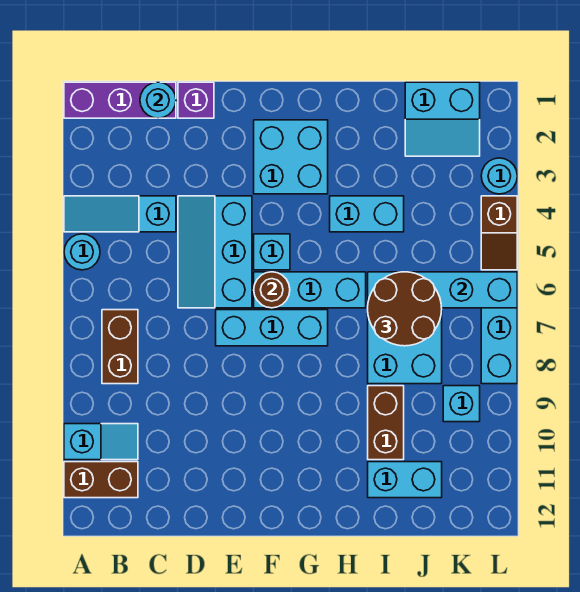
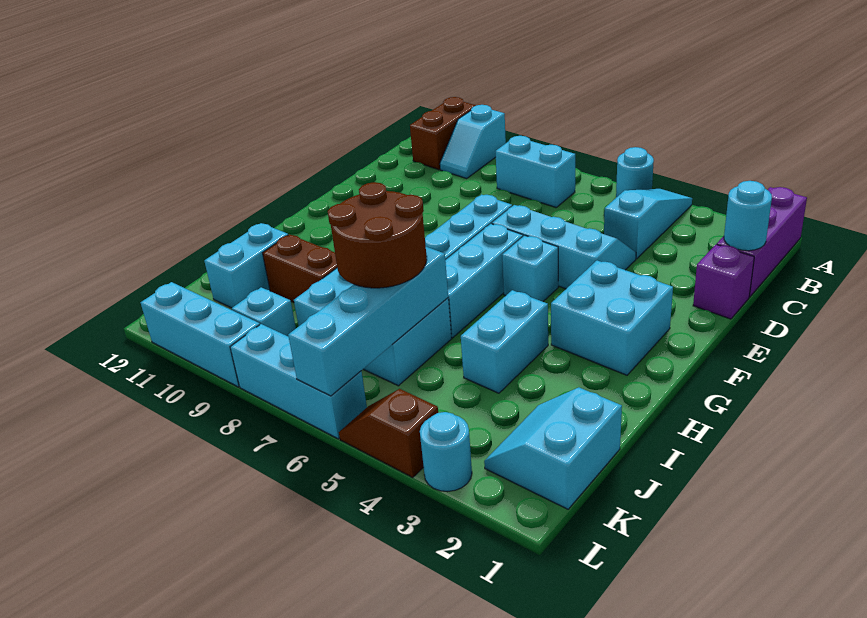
brown 1x2 brick [102,310,138,384] -> cyan 1x2 brick [495,136,575,207]
brown 1x1 round brick [254,272,290,308] -> none
none -> cyan 1x3 brick [141,282,260,387]

